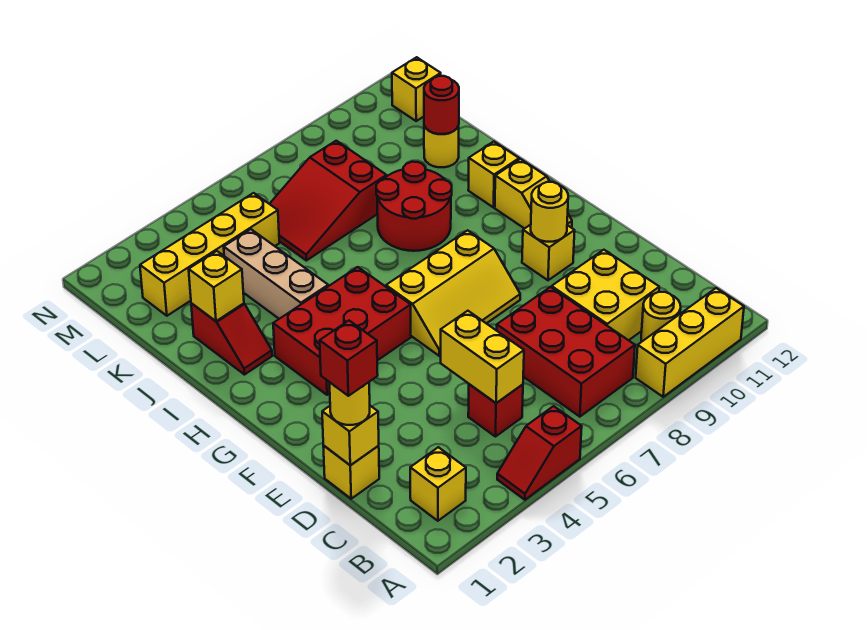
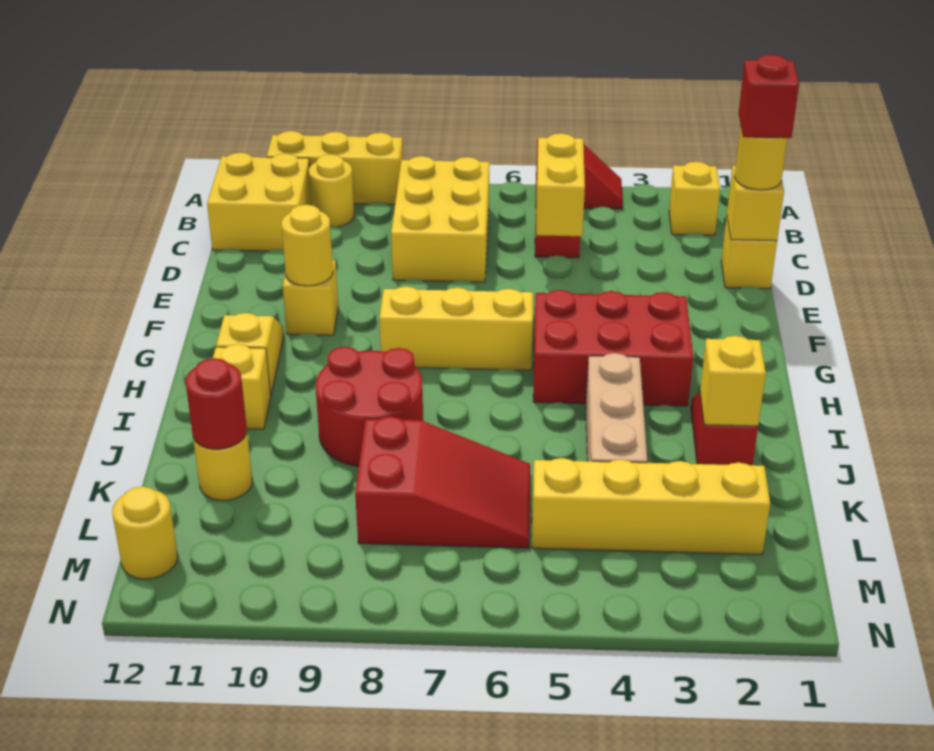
red 2x3 brick [497,287,635,417] -> yellow 2x3 brick [391,156,489,282]
yellow 2x2 brick [552,250,659,340] -> yellow 2x2 brick moved to [207,153,311,251]
yellow 1x1 brick [392,57,441,121] -> yellow 1x1 round brick [112,487,178,579]

